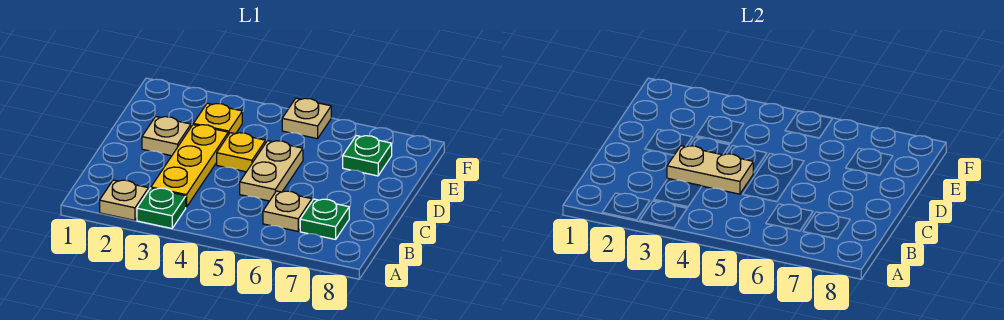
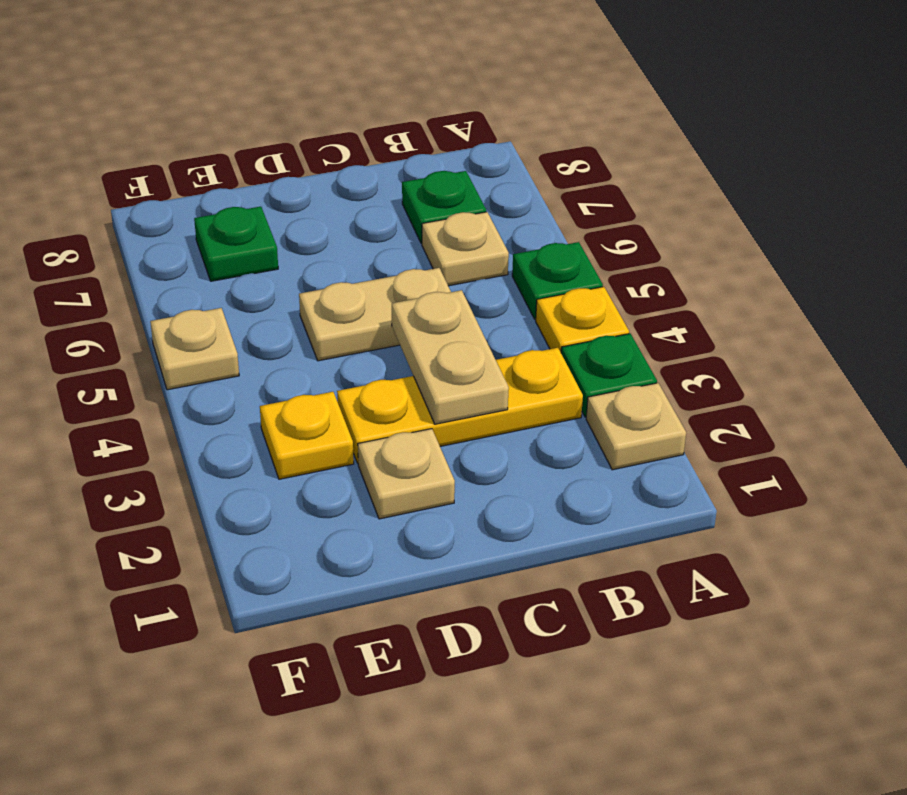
none -> green 1x1 plate [512,242,603,319]
yellow 1x1 plate [217,133,266,172] -> yellow 1x1 plate moved to [536,287,629,352]

